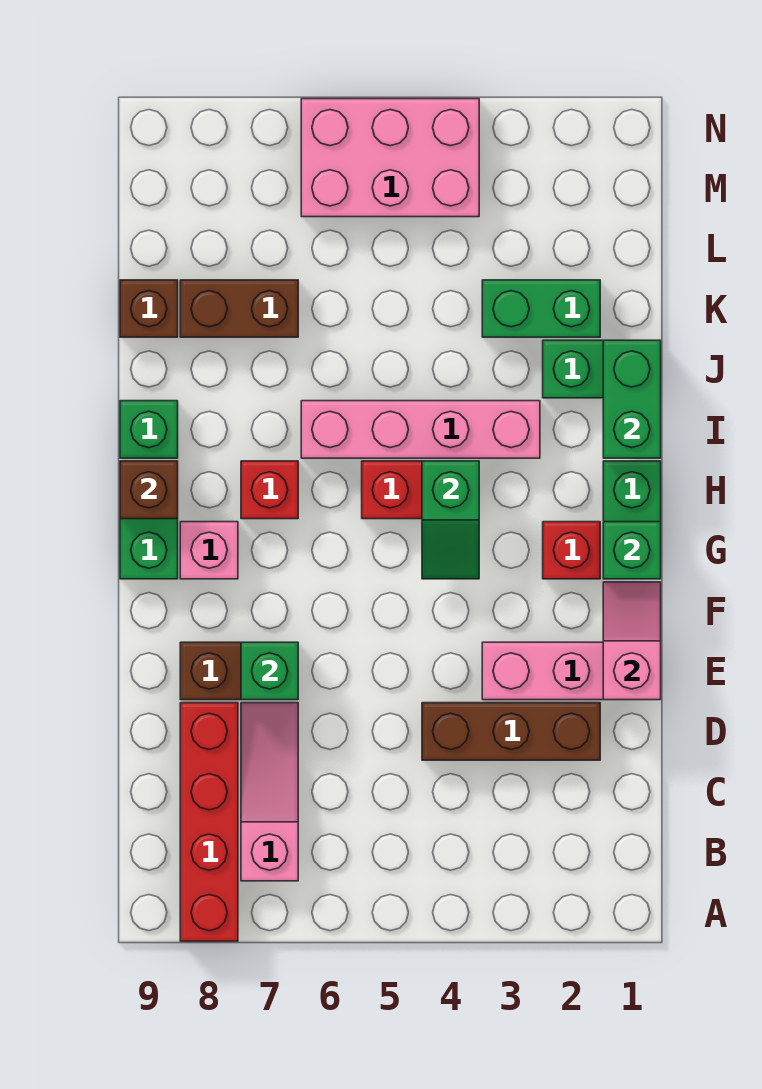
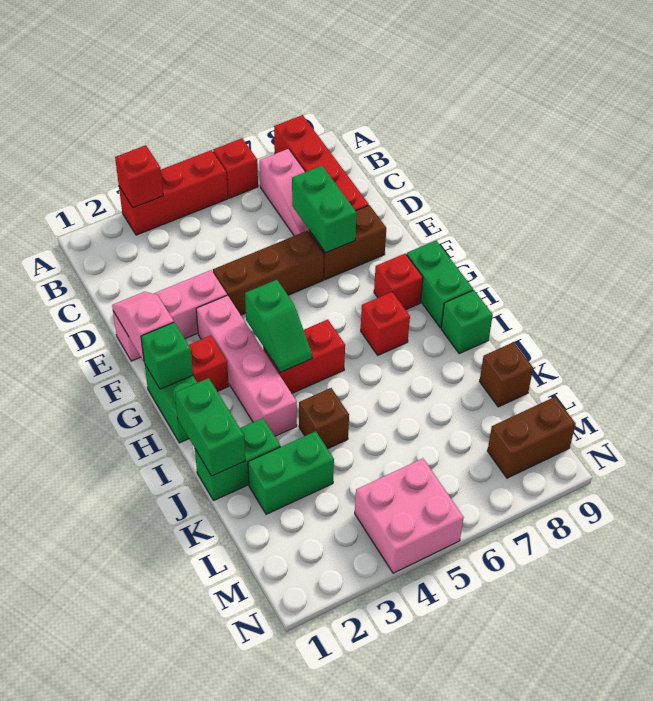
none -> red 1x3 brick [119,150,228,235]
none -> red 1x1 brick [115,145,163,208]
none -> red 1x1 brick [213,138,258,198]
brown 1x3 brick [422,703,600,760] -> brown 1x3 brick moved to [213,231,324,315]
pink 1x2 slope [603,582,661,700] -> pink 1x2 slope turned to [112,292,174,361]
green 1x1 brick [241,642,298,700] -> green 1x2 brick [292,166,357,253]
green 1x2 slope [422,461,479,579] -> green 1x2 slope turned to [245,280,312,372]
pink 1x1 brick [180,522,238,579] -> red 1x1 brick [374,254,423,310]
brown 1x1 brick [120,461,178,519] -> brown 1x1 brick moved to [299,388,349,449]
pink 1x4 brick [301,401,540,458] -> pink 1x4 brick turned to [196,295,297,436]
brown 1x2 brick [180,280,298,337] -> brown 1x2 brick moved to [488,397,576,478]
pink 2x3 brick [301,99,479,217] -> pink 2x2 brick [355,458,464,573]

